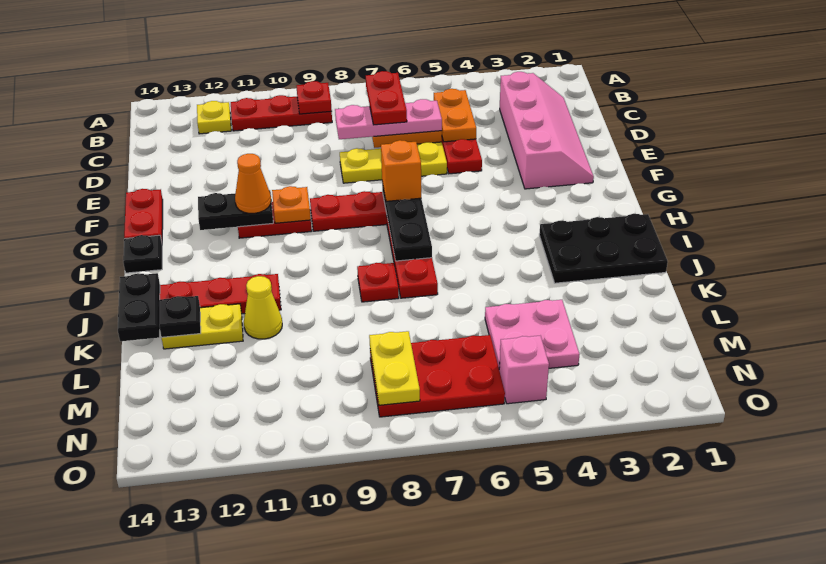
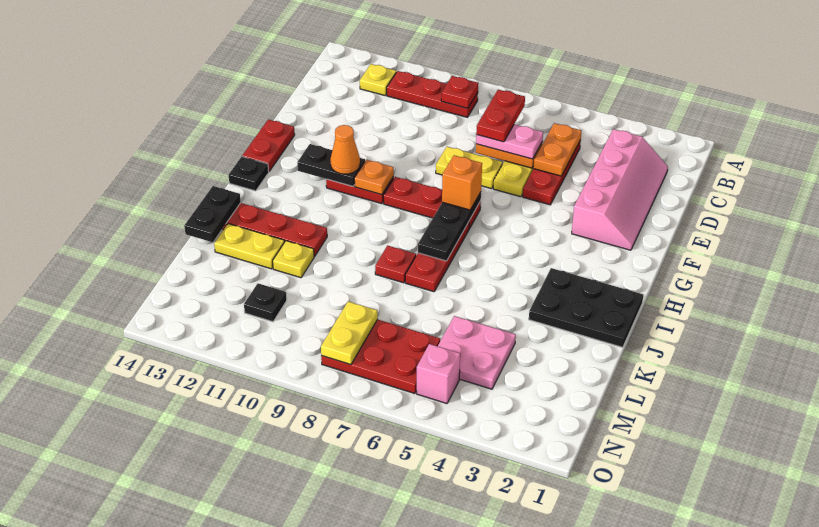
pink 1x3 plate [335,99,442,139] -> pink 1x2 plate [476,124,543,159]
yellow 1x1 cone [244,276,282,339] -> yellow 1x1 plate [273,241,314,278]
black 1x1 plate [159,296,201,337] -> black 1x1 plate moved to [244,283,287,322]

